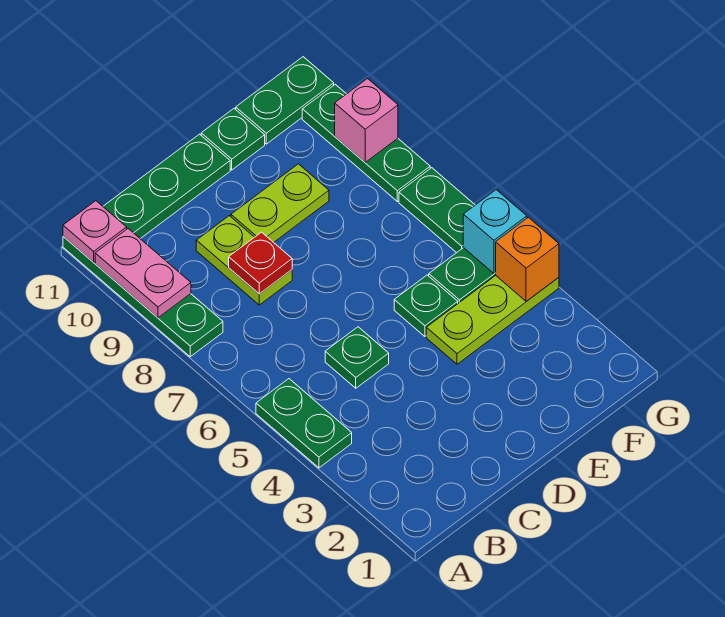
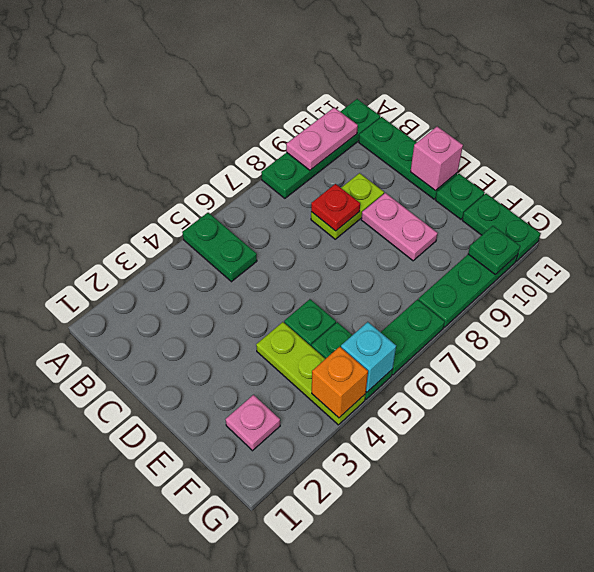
green 1x2 plate [256,379,352,468] -> green 1x2 plate turned to [182,213,257,282]
pink 1x1 plate [63,201,127,262] -> pink 1x1 plate moved to [225,395,280,451]
green 1x1 plate [325,327,389,388] -> green 1x1 plate moved to [468,226,520,274]
lime 1x2 plate [231,164,329,242] -> pink 1x2 plate [361,193,438,261]
pink 1x1 brick [335,79,398,162] -> pink 1x1 brick moved to [410,127,463,191]

